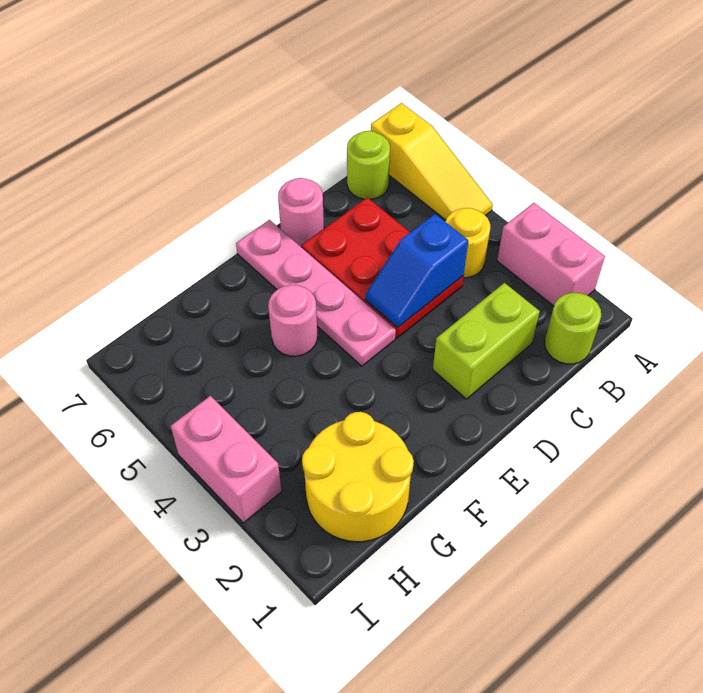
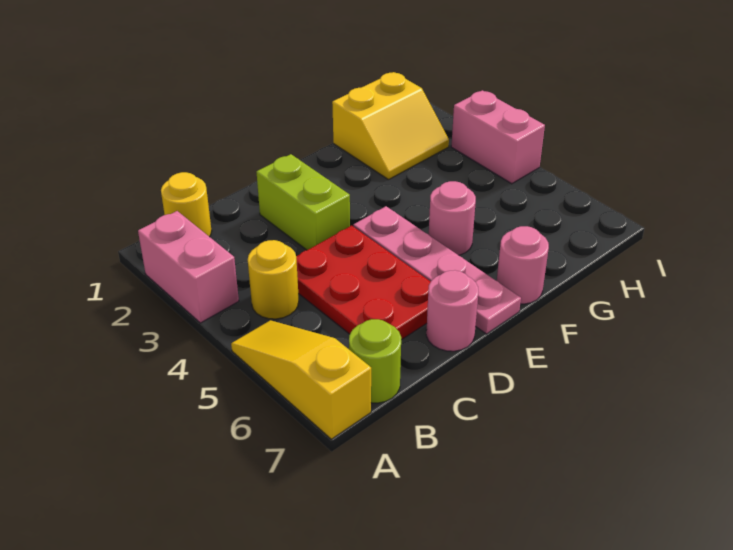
lime 1x1 round brick [545,293,601,364] -> yellow 1x1 round brick [161,172,212,237]
lime 1x2 brick [433,283,540,399] -> lime 1x2 brick turned to [257,154,350,250]
blue 1x2 slope [365,214,468,328] -> none
none -> pink 1x1 round brick [497,226,549,304]
yellow 2x2 round brick [302,412,414,542] -> yellow 2x2 slope [332,72,449,180]

